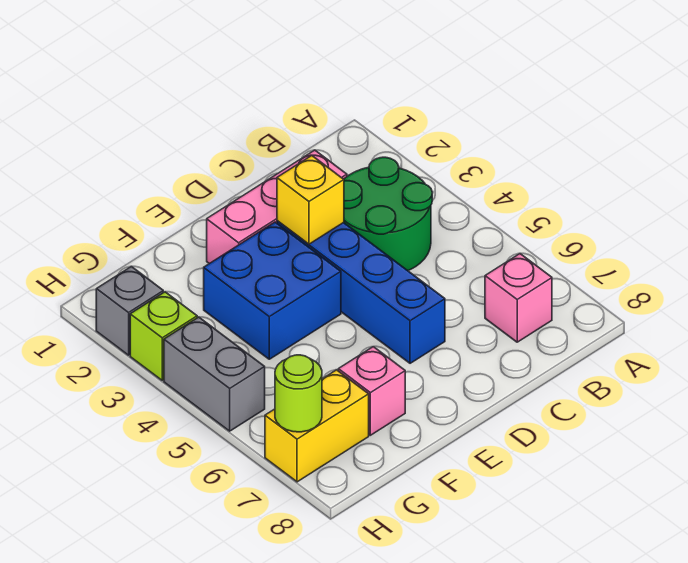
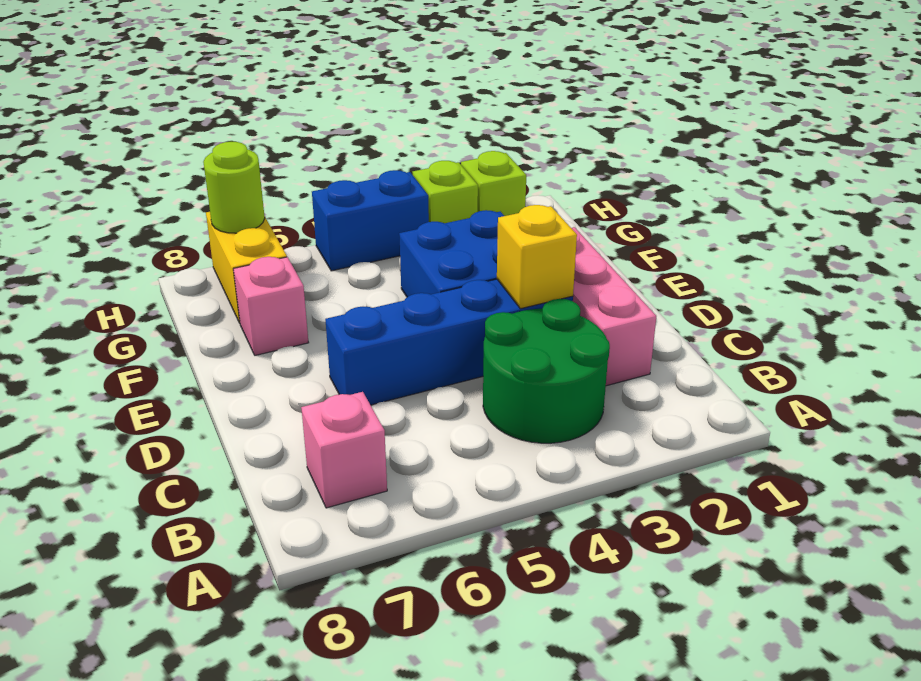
grey 1x1 brick [96,266,163,355] -> lime 1x1 brick [461,151,526,216]
grey 1x2 brick [164,317,265,431] -> blue 1x2 brick [312,170,429,271]

